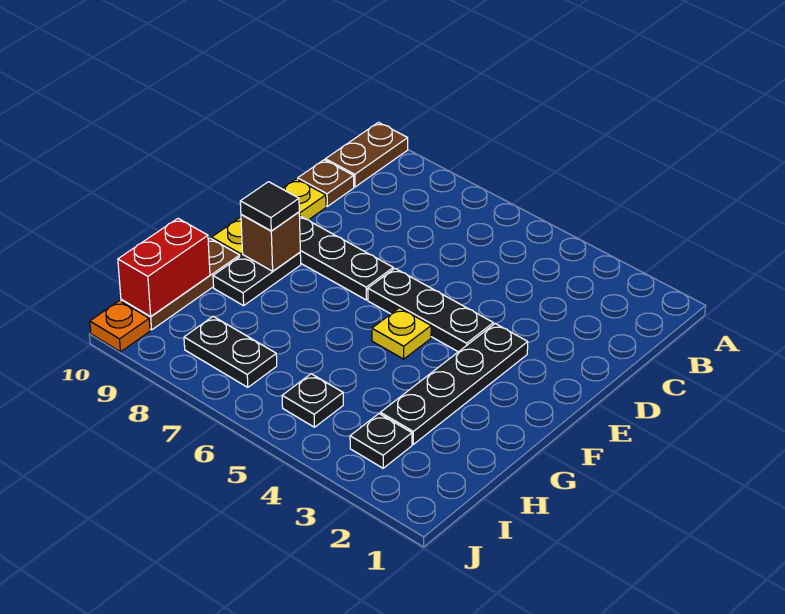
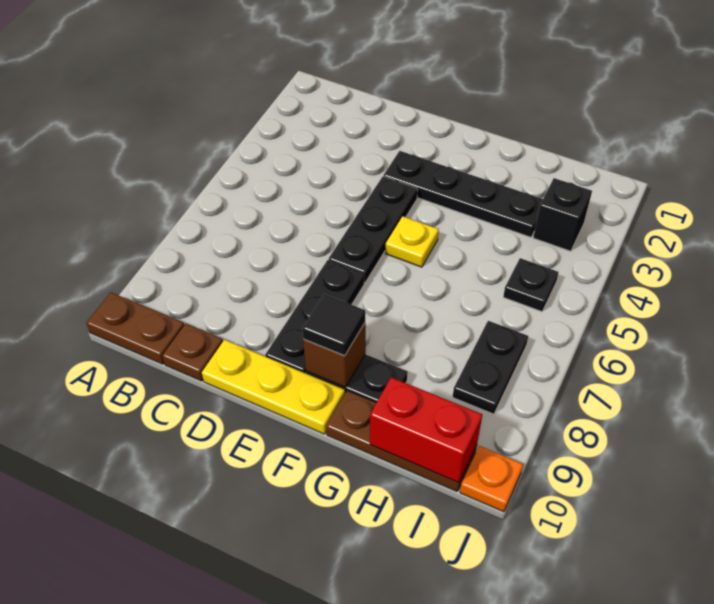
black 1x1 plate [350,414,412,468] -> black 1x1 brick [533,178,592,251]

